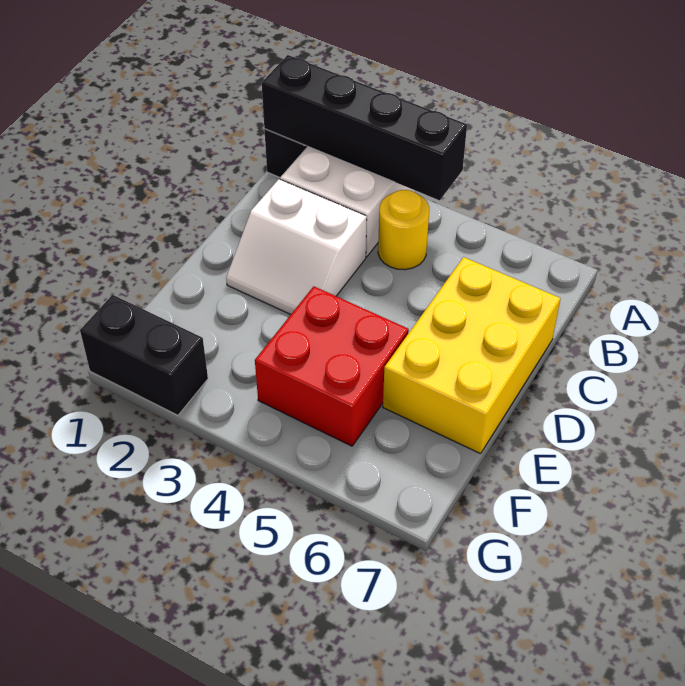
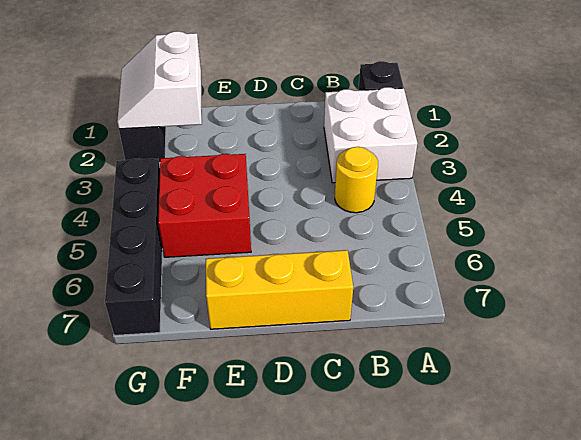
black 1x4 brick [262,55,467,200] -> black 1x4 brick moved to [105,159,163,335]
white 2x2 slope [226,179,367,314] -> white 2x2 slope moved to [117,31,202,129]
yellow 2x3 brick [383,257,561,454] -> yellow 1x3 brick [206,250,353,329]

